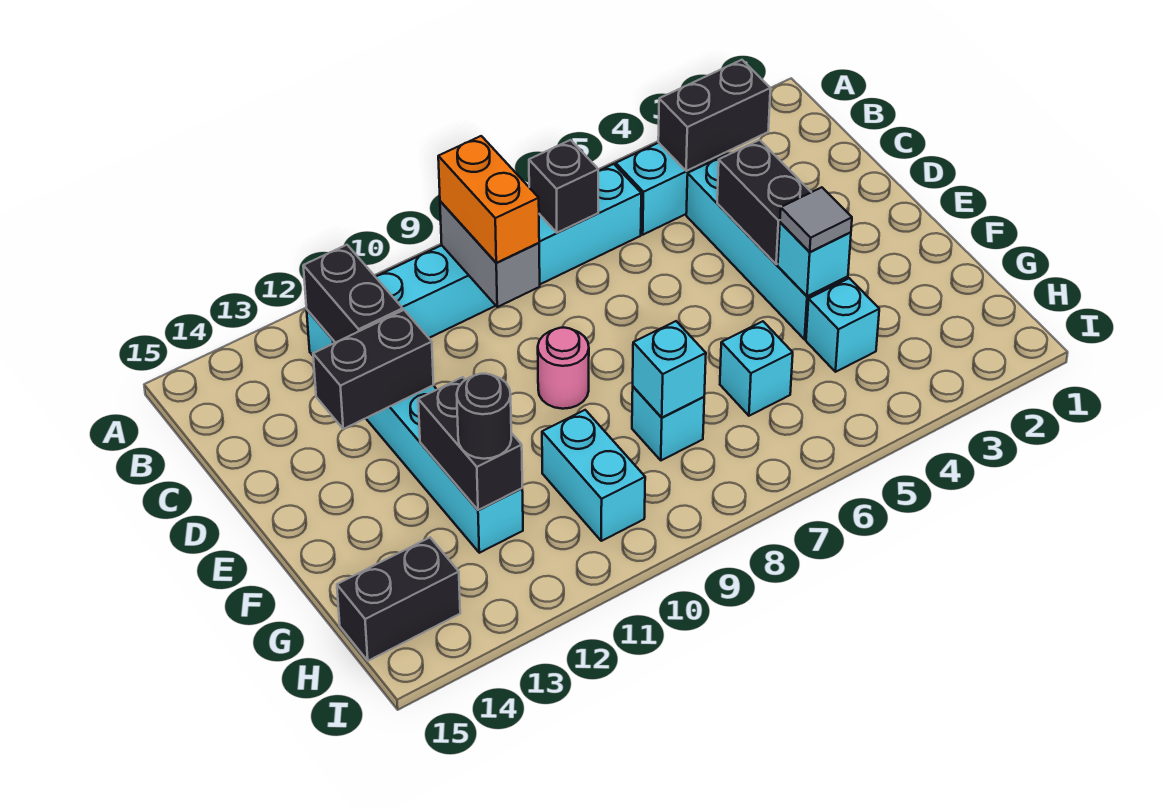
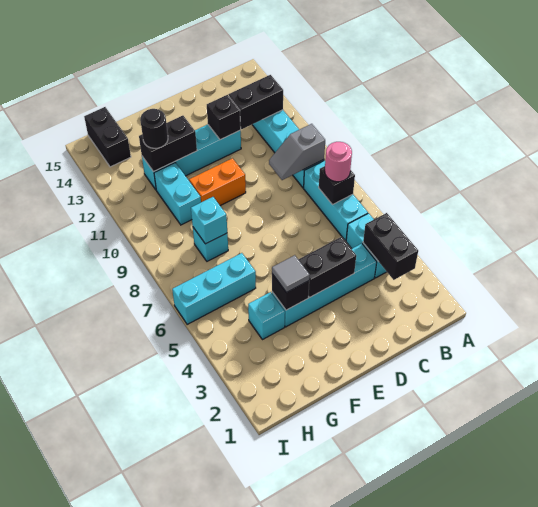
grey 1x2 brick [440,201,540,307] -> grey 1x2 slope [269,124,325,180]
orange 1x2 brick [438,136,539,263] -> orange 1x2 brick moved to [189,158,246,206]
black 1x2 brick [313,310,434,429] -> black 1x1 brick [207,95,241,140]
pink 1x1 round brick [538,328,589,409] -> pink 1x1 round brick moved to [325,142,352,182]
cyan 1x1 brick [778,222,851,296] -> black 1x1 brick [272,274,309,310]
cyan 1x1 brick [720,321,793,416] -> cyan 1x3 brick [172,253,256,324]
cyan 1x2 brick [542,410,645,541] -> cyan 1x2 brick turned to [154,163,201,225]

